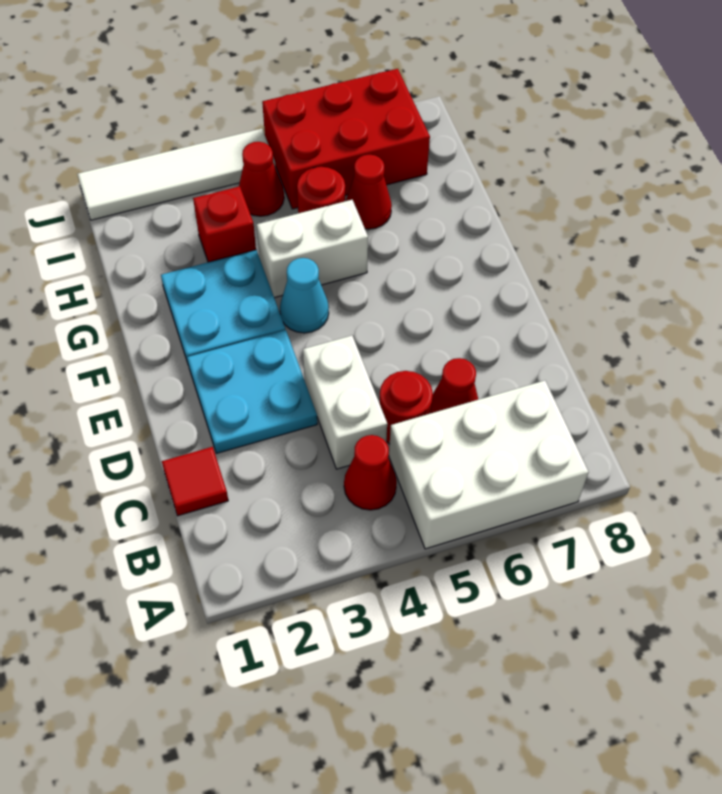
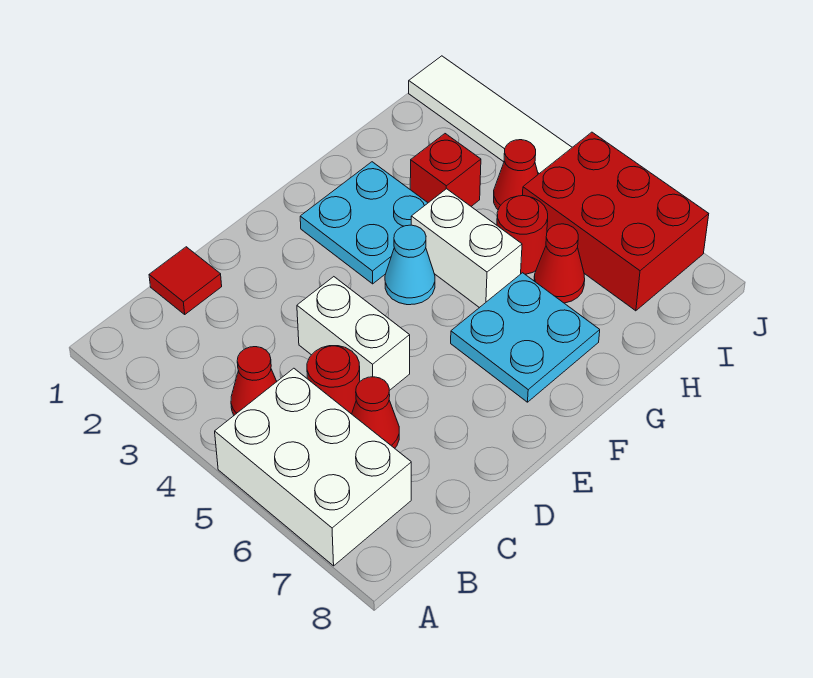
white 1x2 brick [303,336,387,469] -> white 1x2 brick turned to [297,277,410,391]
cyan 2x2 plate [187,330,317,453] -> cyan 2x2 plate moved to [451,273,600,402]

